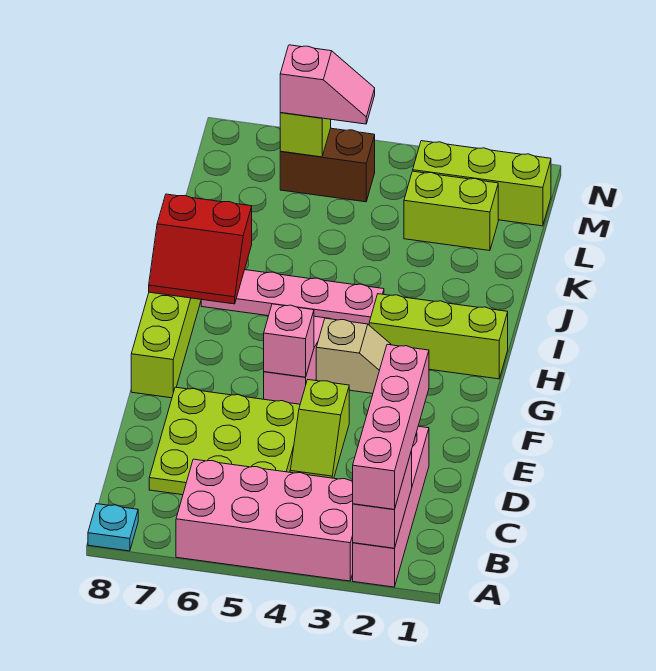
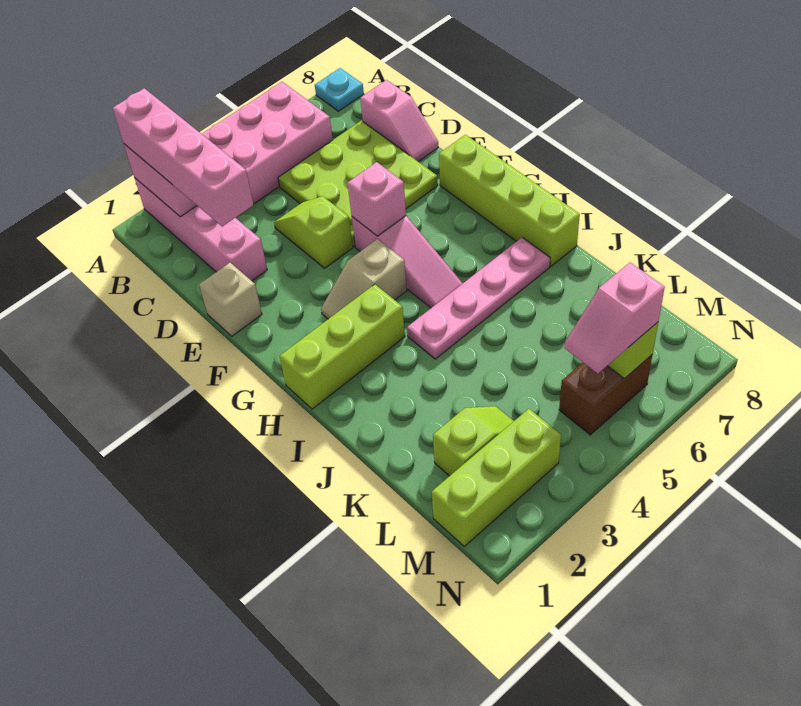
none -> pink 1x2 slope [360,80,438,162]
none -> tan 1x1 brick [199,263,262,336]
red 2x2 slope [149,194,252,304] -> none
lime 1x2 brick [404,171,498,251] -> lime 1x2 slope [433,406,514,476]

